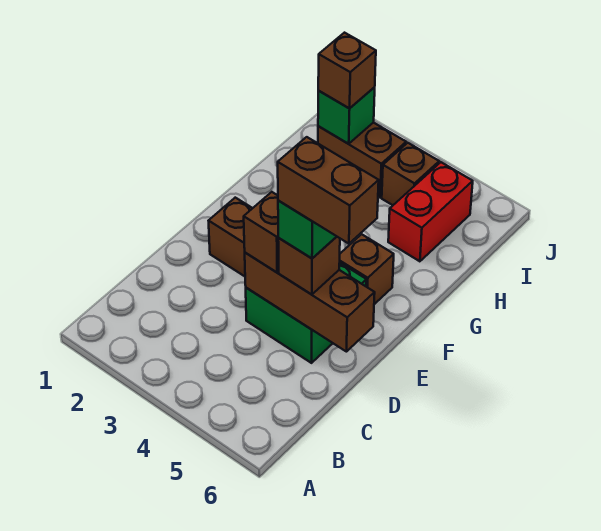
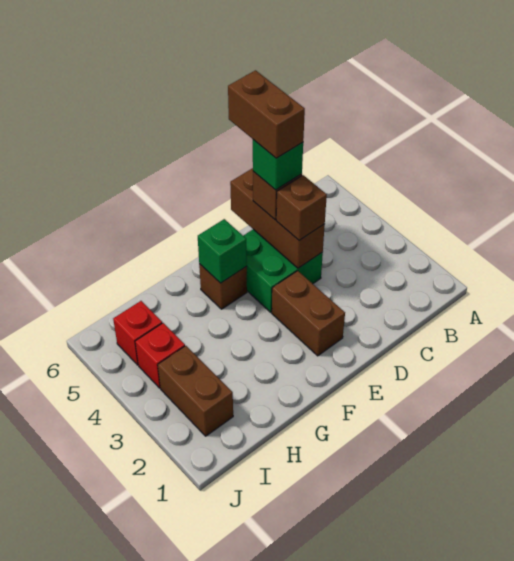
red 1x2 brick [388,162,473,261] -> red 1x1 brick [113,301,162,365]
green 1x1 brick [318,87,375,144] -> green 1x1 brick moved to [198,219,247,283]
brown 1x1 brick [318,33,376,109] -> none
brown 1x1 brick [382,143,439,205] -> red 1x1 brick [135,323,185,388]

